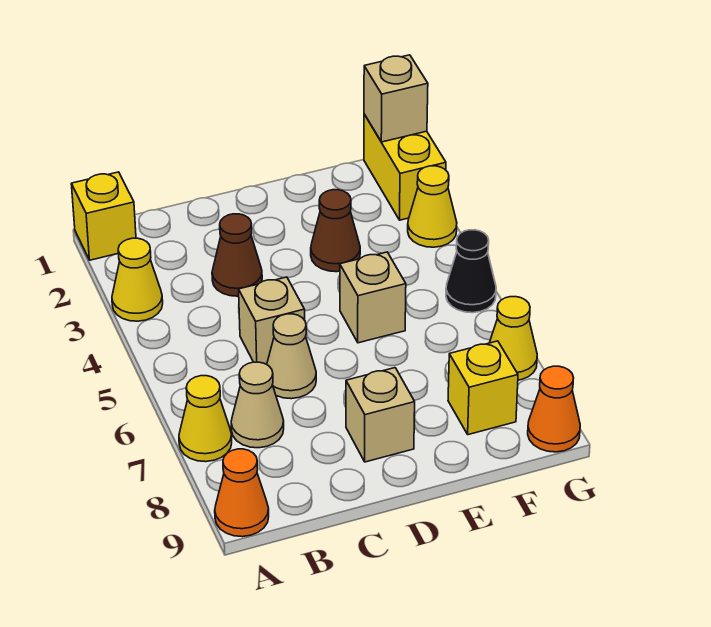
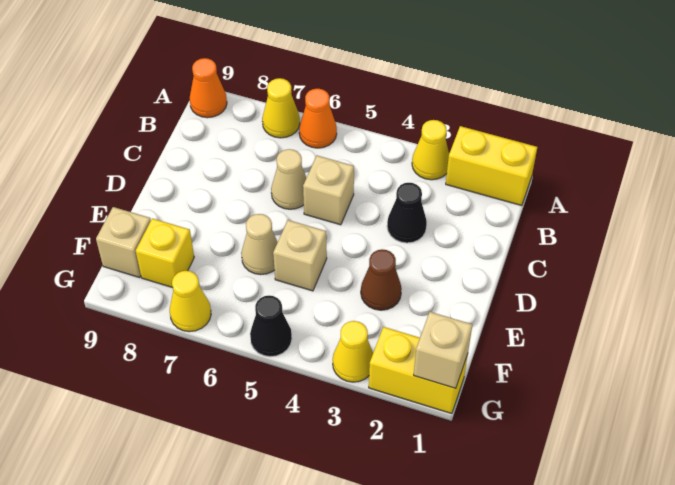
yellow 1x1 brick [71,172,136,260] -> yellow 1x2 brick [446,126,537,206]
tan 1x1 cone [231,362,284,448] -> tan 1x1 cone moved to [241,214,278,275]
brown 1x1 cone [212,214,262,296] -> black 1x1 cone [387,183,427,243]
tan 1x1 brick [346,368,415,462] -> tan 1x1 brick moved to [96,207,151,277]
orange 1x1 cone [528,366,580,452] -> orange 1x1 cone moved to [299,89,337,148]

